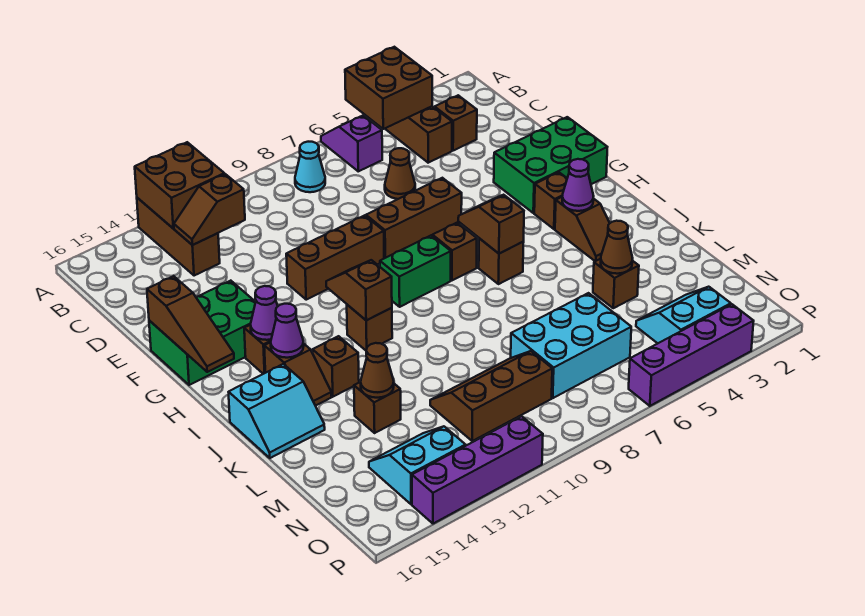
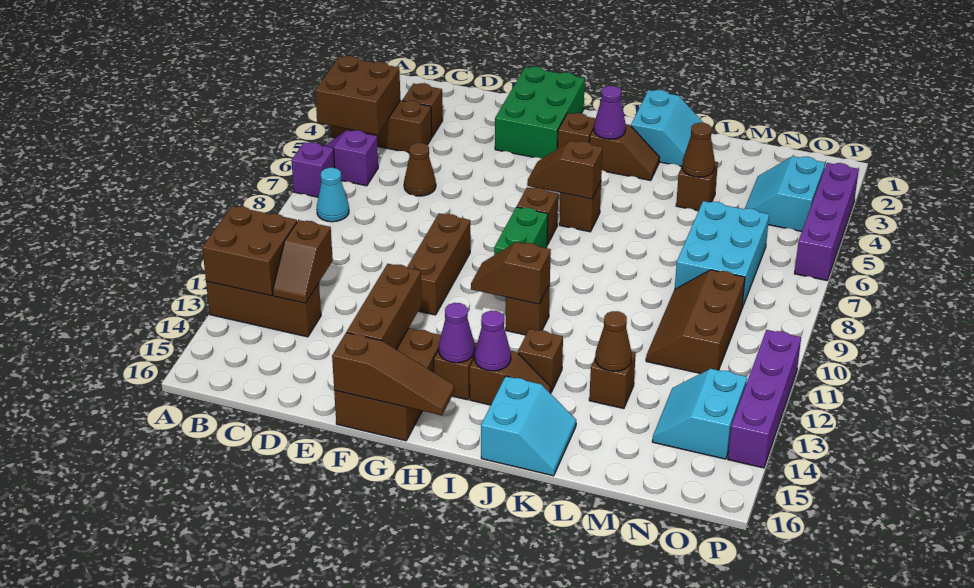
none -> purple 1x1 brick [291,142,335,197]
brown 1x3 brick [366,178,462,258] -> brown 1x3 brick moved to [347,264,422,349]
green 2x3 brick [149,281,256,385] -> brown 2x3 brick [334,328,441,441]
none -> cyan 2x2 slope [631,90,703,166]

